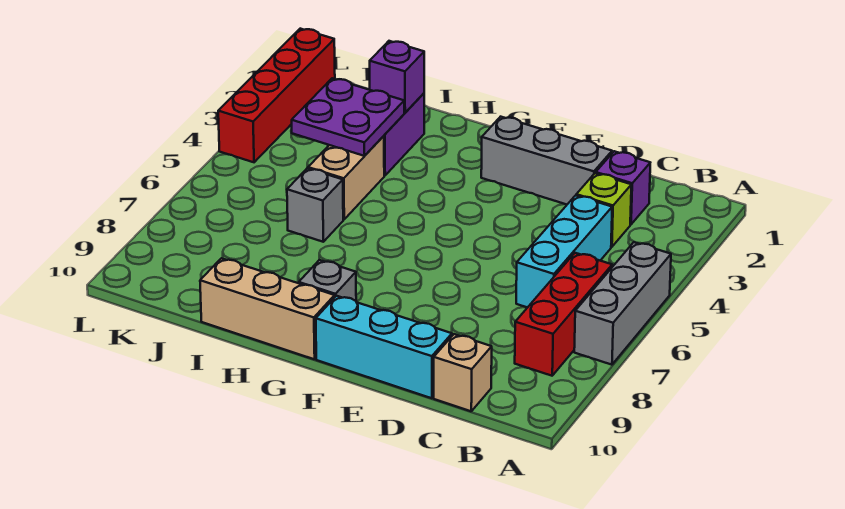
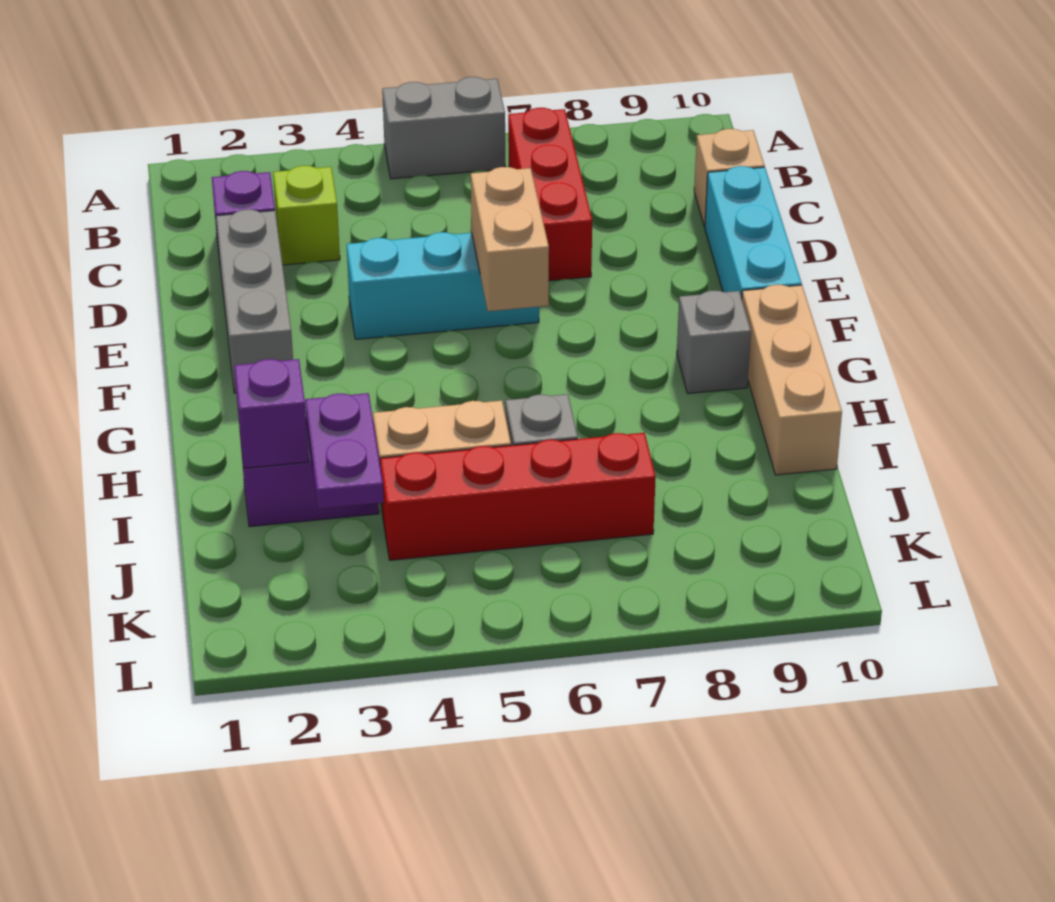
grey 1x3 brick [574,242,671,365] -> grey 1x2 brick [382,77,505,179]
red 1x3 brick [515,253,612,376] -> red 1x3 brick turned to [508,108,592,281]
cyan 1x3 brick [516,195,612,308] -> cyan 1x3 brick moved to [347,232,539,339]
none -> tan 1x2 brick [471,167,549,311]
purple 2x2 plate [292,78,404,156] -> purple 1x2 plate [305,393,384,509]
red 1x4 brick [218,29,335,162] -> red 1x4 brick moved to [380,433,656,560]

